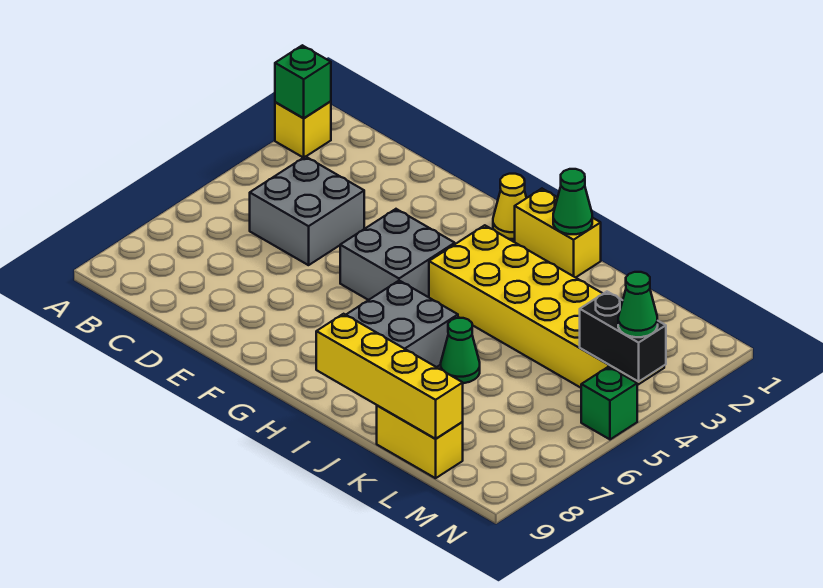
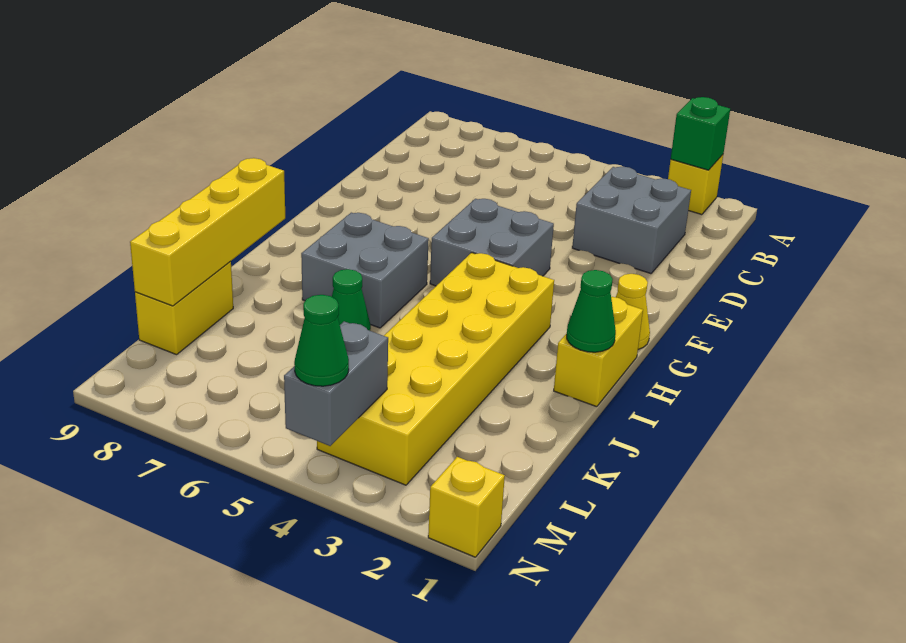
grey 2x2 brick [250,157,364,265] -> grey 2x2 brick moved to [572,167,691,274]
black 1x2 brick [580,292,666,382] -> grey 1x2 brick [284,321,388,446]
none -> yellow 1x1 brick [428,457,505,557]
green 1x1 brick [581,367,637,439] -> none

